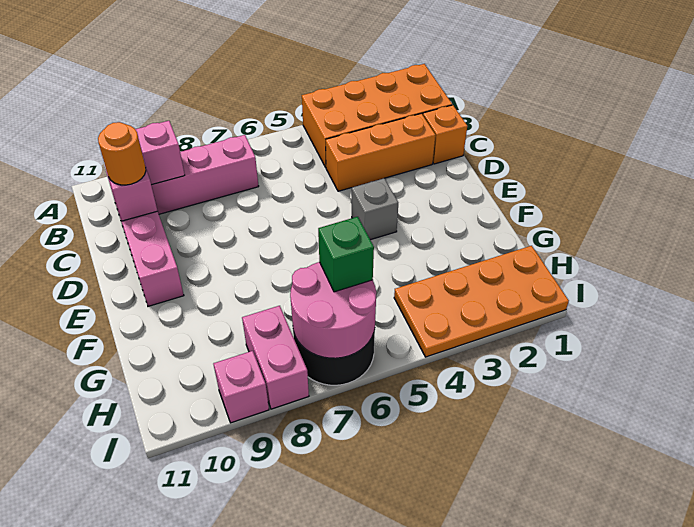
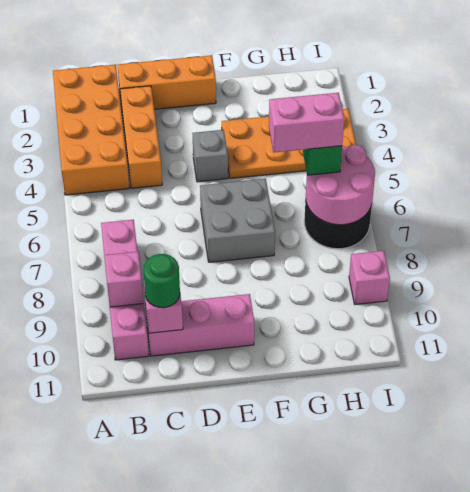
orange 1x1 brick [423,105,467,164] -> orange 1x3 brick [117,55,216,109]
orange 1x1 round brick [98,122,146,185] -> green 1x1 round brick [143,254,180,308]
none -> grey 2x2 brick [200,179,275,262]
orange 2x4 plate [394,246,569,357] -> orange 2x4 plate turned to [222,109,356,178]
pink 1x2 brick [242,306,309,409] -> pink 1x2 brick moved to [269,93,344,152]

